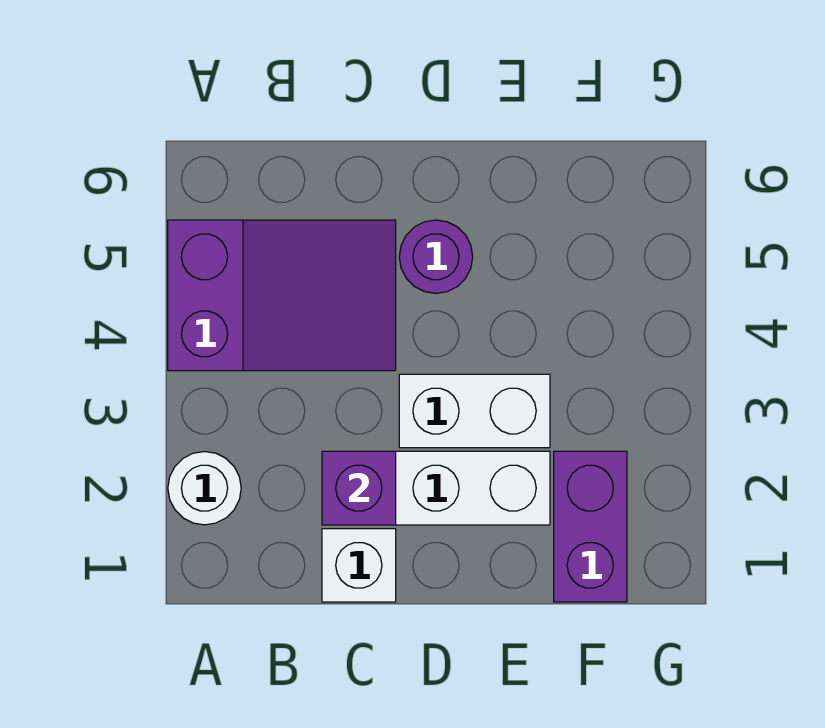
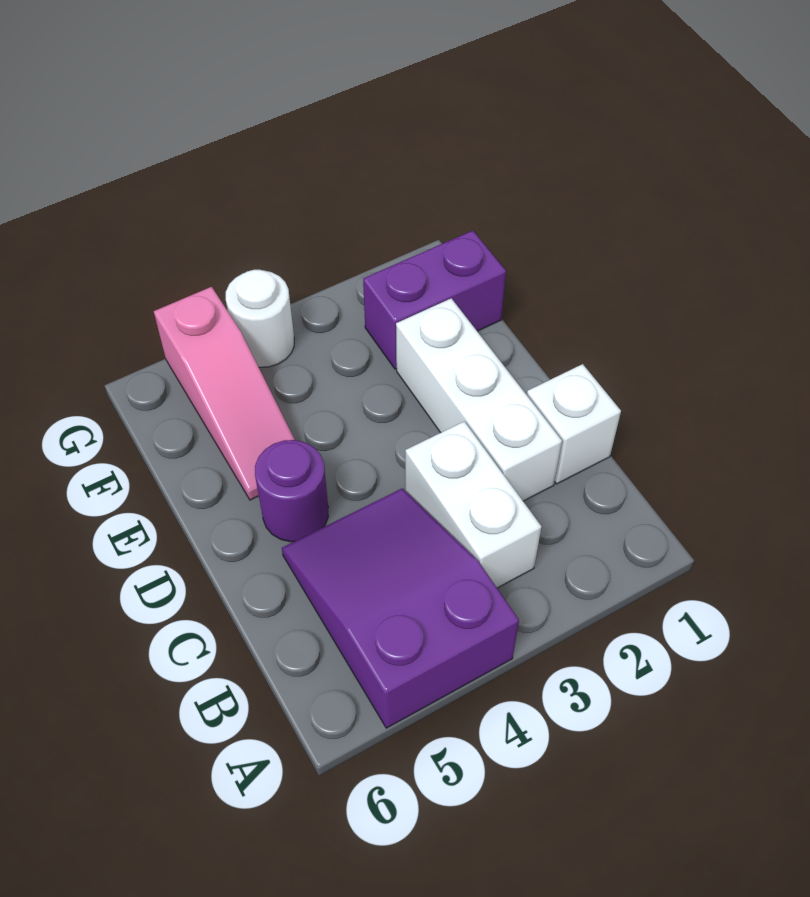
white 1x1 round brick [168,452,241,525] -> white 1x1 round brick moved to [226,270,294,367]
purple 1x1 brick [322,451,396,525] -> none
white 1x2 brick [399,374,550,448] -> white 1x2 brick moved to [405,421,541,588]
none -> pink 1x3 slope [154,287,295,500]

